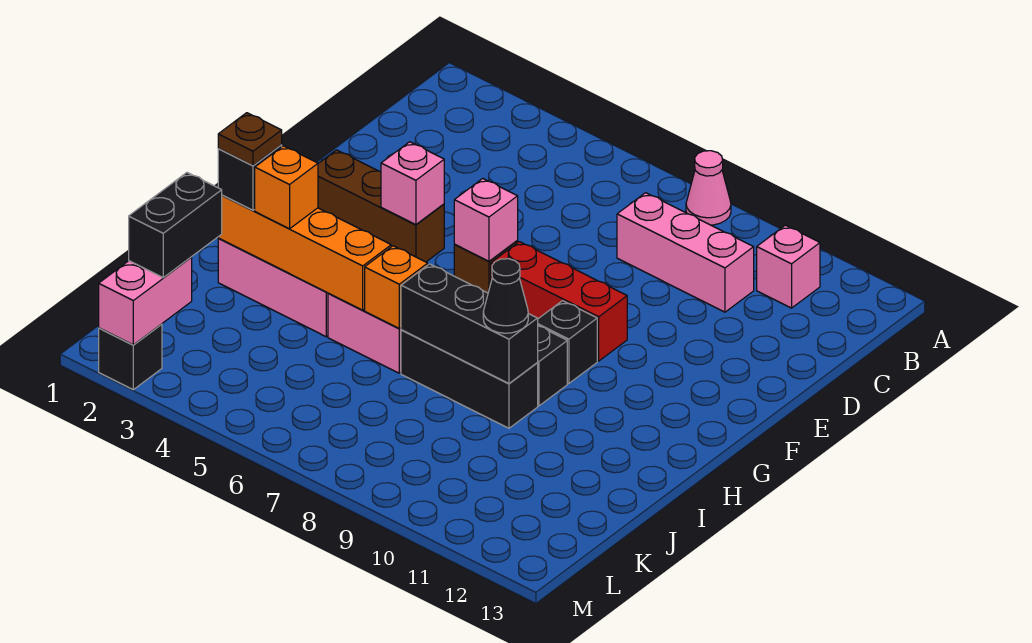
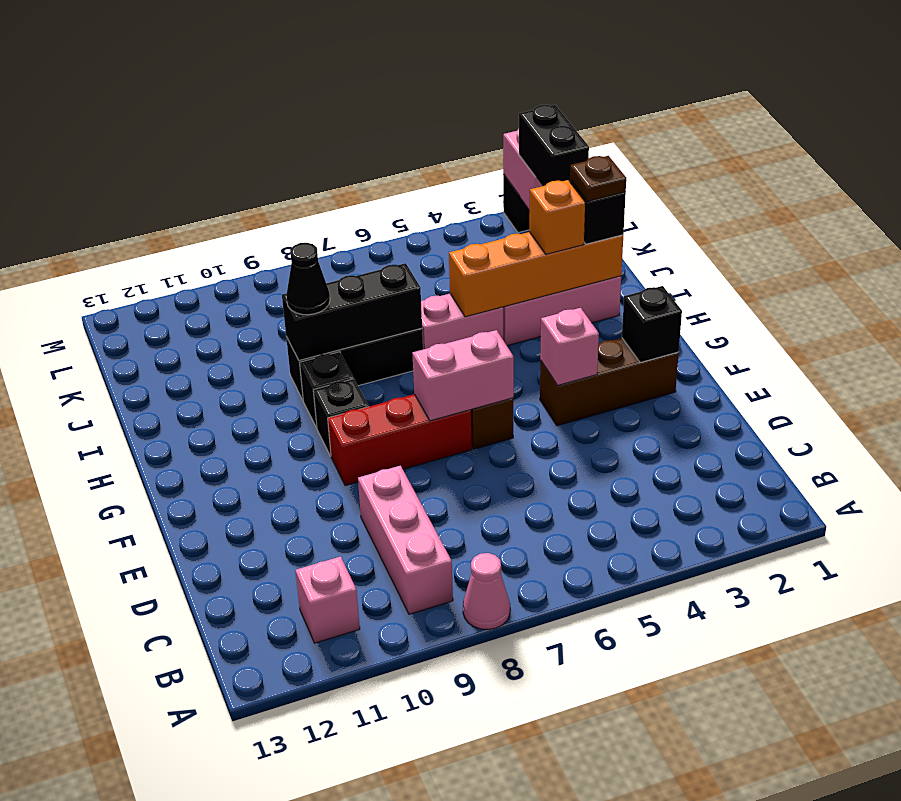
pink 1x3 brick [617,193,754,312] -> pink 1x3 brick turned to [358,466,453,614]
none -> black 1x1 brick [622,286,682,363]
pink 1x1 brick [454,179,518,261] -> pink 1x2 brick [412,330,514,421]
orange 1x1 brick [365,246,428,329] -> none

